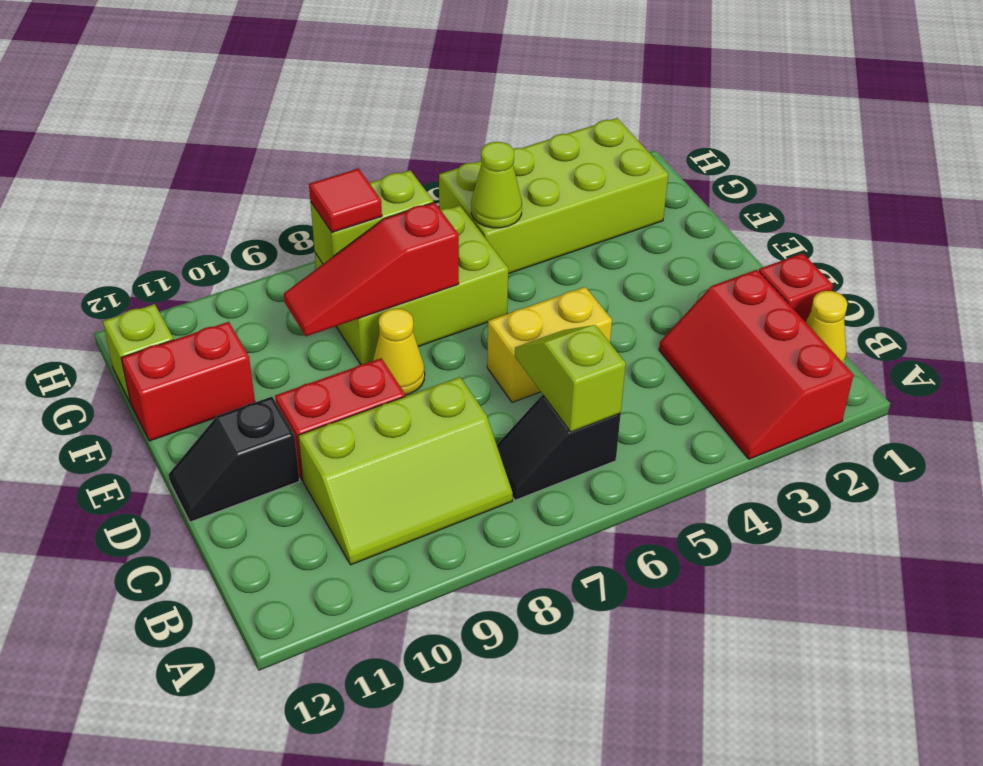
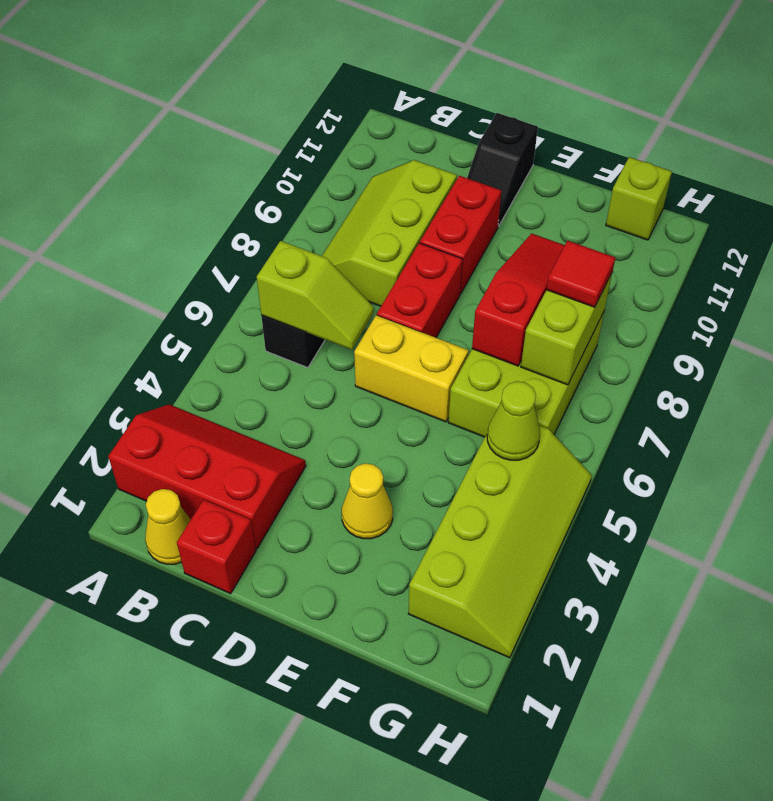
yellow 1x2 brick [487,287,612,402] -> yellow 1x2 brick turned to [354,315,469,422]
black 1x2 slope [168,397,299,522] -> black 1x2 slope turned to [467,113,538,226]
yellow 1x1 cone [373,309,425,395] -> yellow 1x1 cone moved to [342,463,393,539]
red 1x2 brick [121,322,255,441] -> red 1x2 brick moved to [377,243,463,338]
lime 2x4 brick [439,118,668,274] -> lime 2x4 slope [409,425,592,658]

